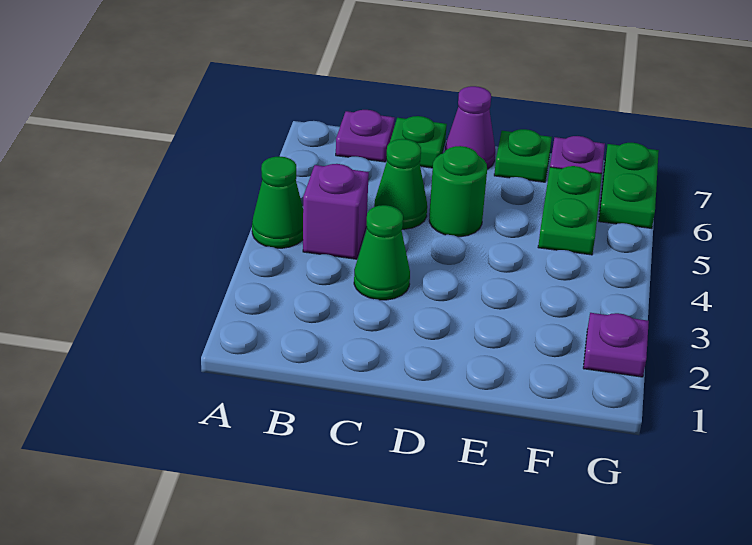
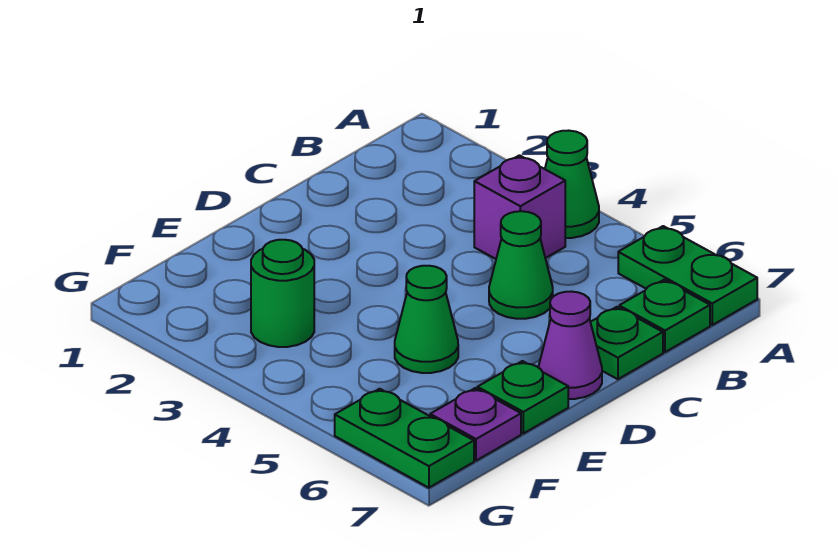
purple 1x1 plate [336,110,395,162] -> green 1x1 plate [619,280,710,352]
green 1x1 cone [354,205,410,300] -> green 1x1 cone moved to [395,266,458,373]
green 1x1 round brick [429,146,487,237] -> green 1x1 round brick moved to [251,240,314,347]
green 1x2 plate [538,166,602,255] -> green 1x2 plate moved to [618,226,757,325]
purple 1x1 plate [583,313,649,377] -> none

